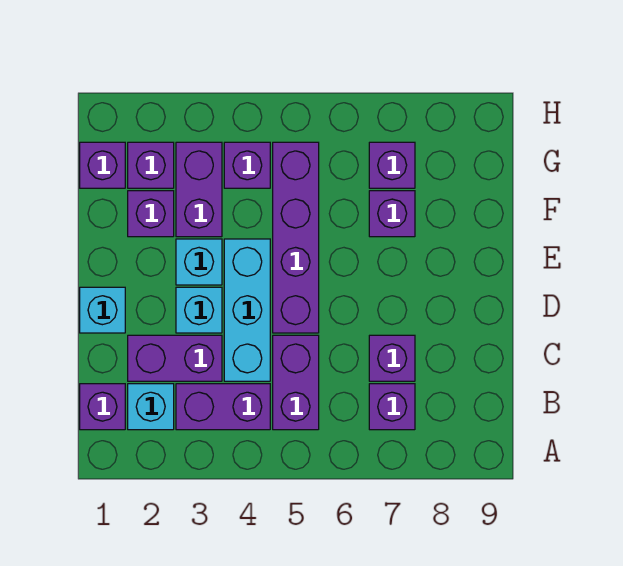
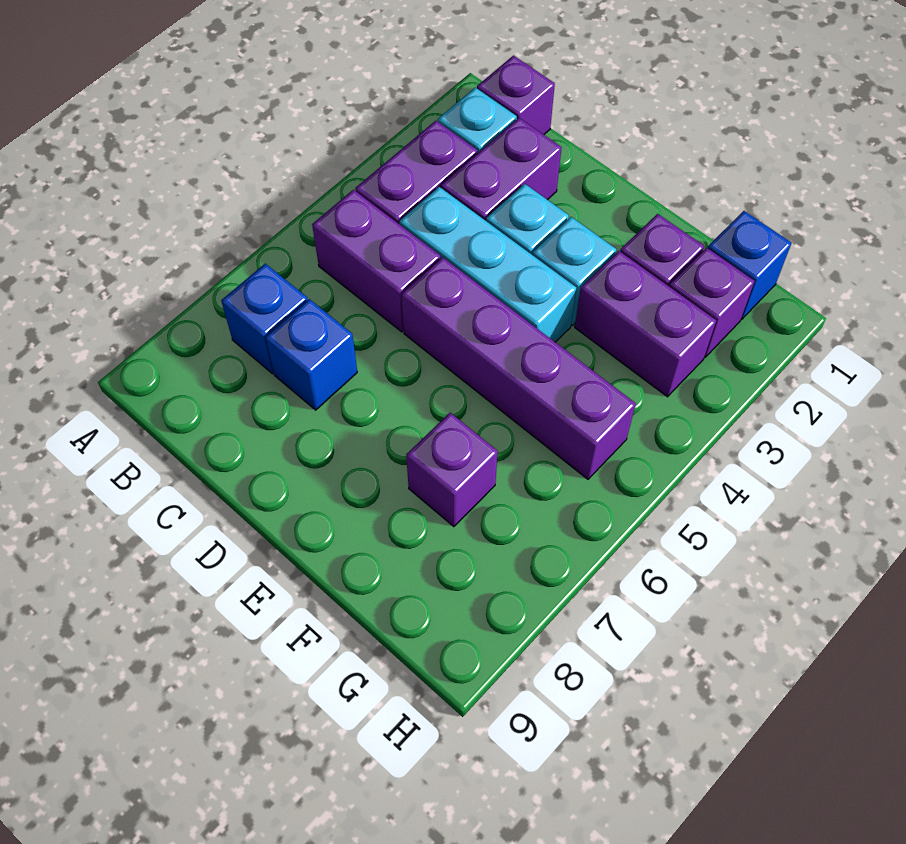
purple 1x1 brick [369,384,415,430] -> blue 1x1 brick [221,264,308,374]
purple 1x1 brick [369,335,415,381] -> blue 1x1 brick [265,299,357,410]
cyan 1x1 brick [80,287,125,333] -> none
purple 1x1 brick [80,142,125,188] -> blue 1x1 brick [708,211,791,319]
purple 1x1 brick [224,142,270,188] -> none
purple 1x1 brick [369,142,415,188] -> none

